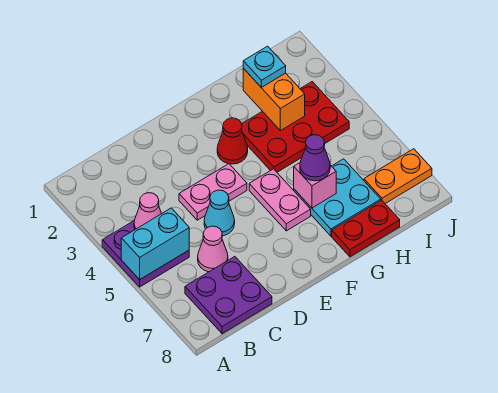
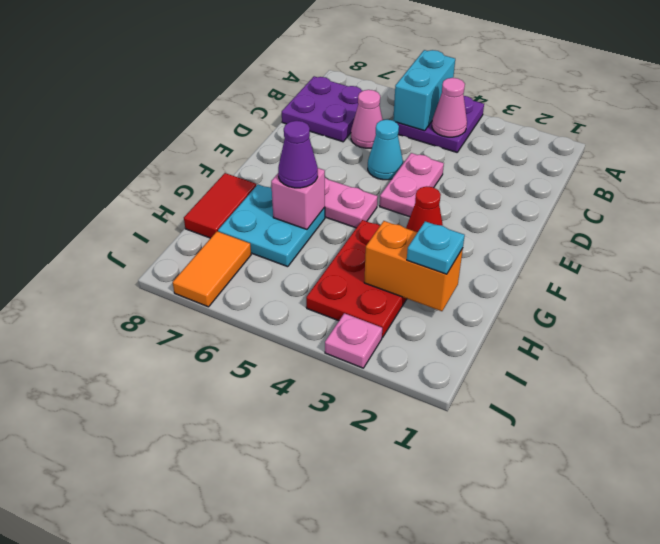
red 1x2 plate [332,200,400,257] -> red 1x2 tile [184,173,256,238]
orange 1x2 plate [364,149,432,204] -> orange 1x2 tile [173,231,251,307]
none -> pink 1x1 plate [325,313,382,368]

